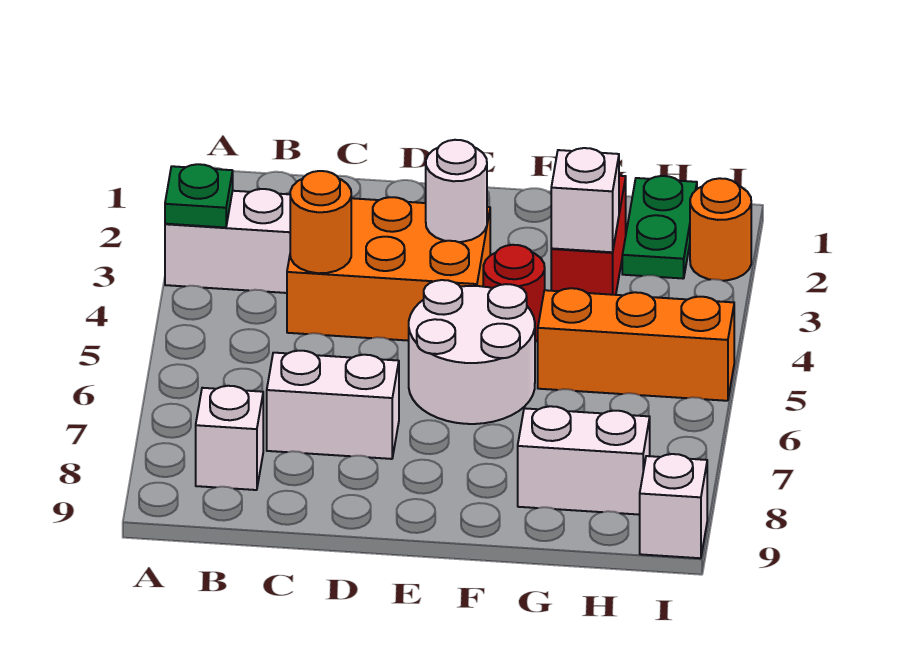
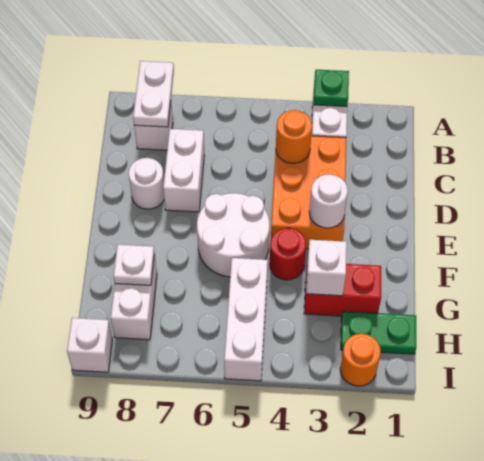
none -> white 1x2 plate [133,61,174,127]
none -> white 1x1 round brick [129,158,164,209]
orange 1x3 brick [538,288,734,401] -> white 1x3 brick [224,258,268,381]
none -> white 1x1 plate [114,245,154,285]

